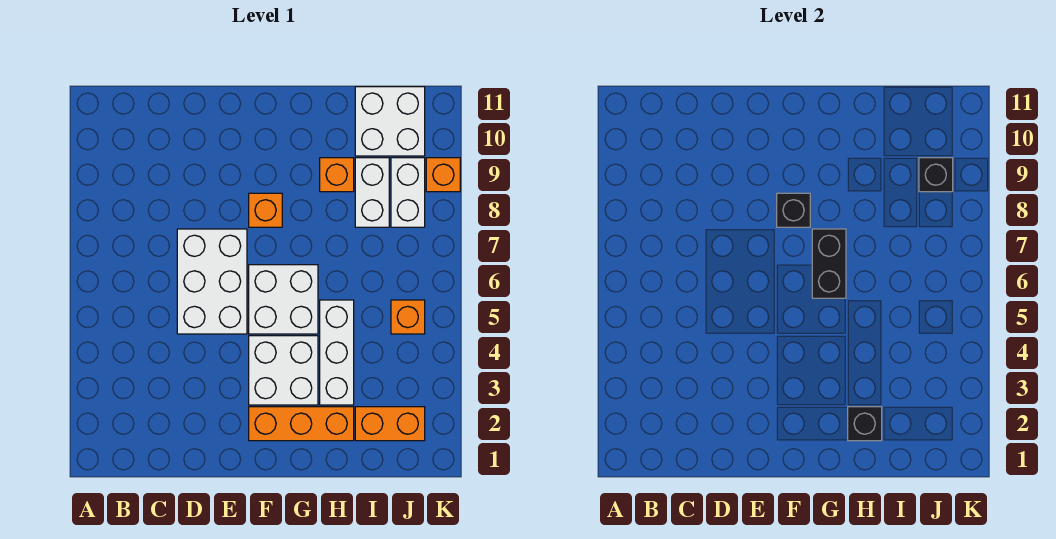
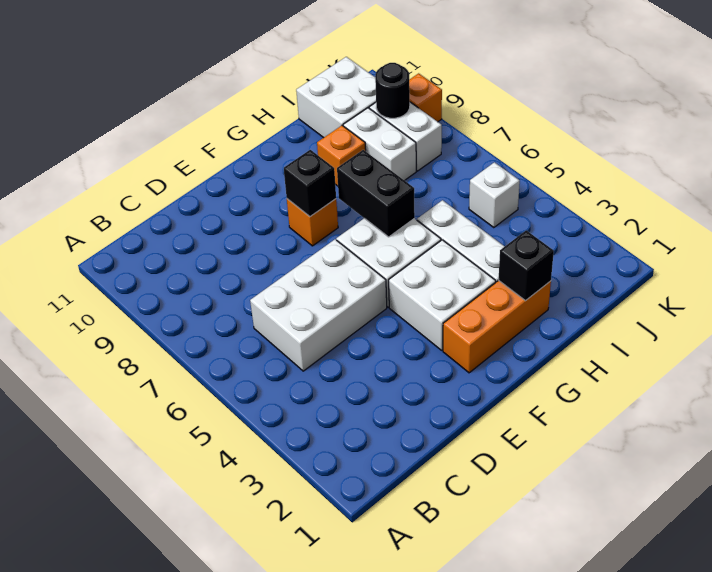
white 2x3 brick [177,229,247,334] -> white 2x3 brick turned to [250,239,387,371]
orange 1x2 brick [355,407,425,441] -> none
orange 1x1 brick [391,300,425,334] -> white 1x1 brick [469,162,520,228]
black 1x1 brick [919,158,953,192] -> black 1x1 round brick [375,63,410,118]

